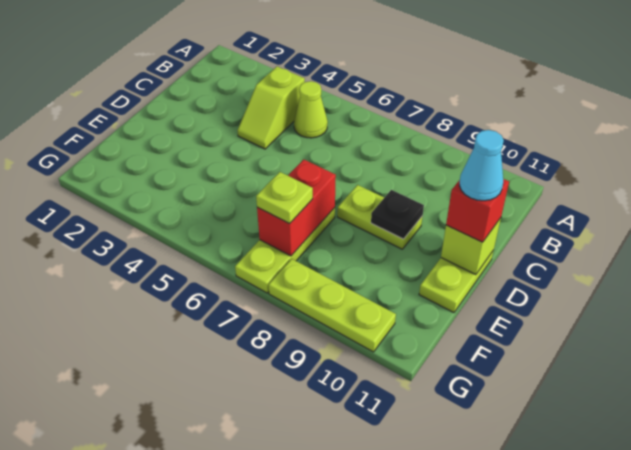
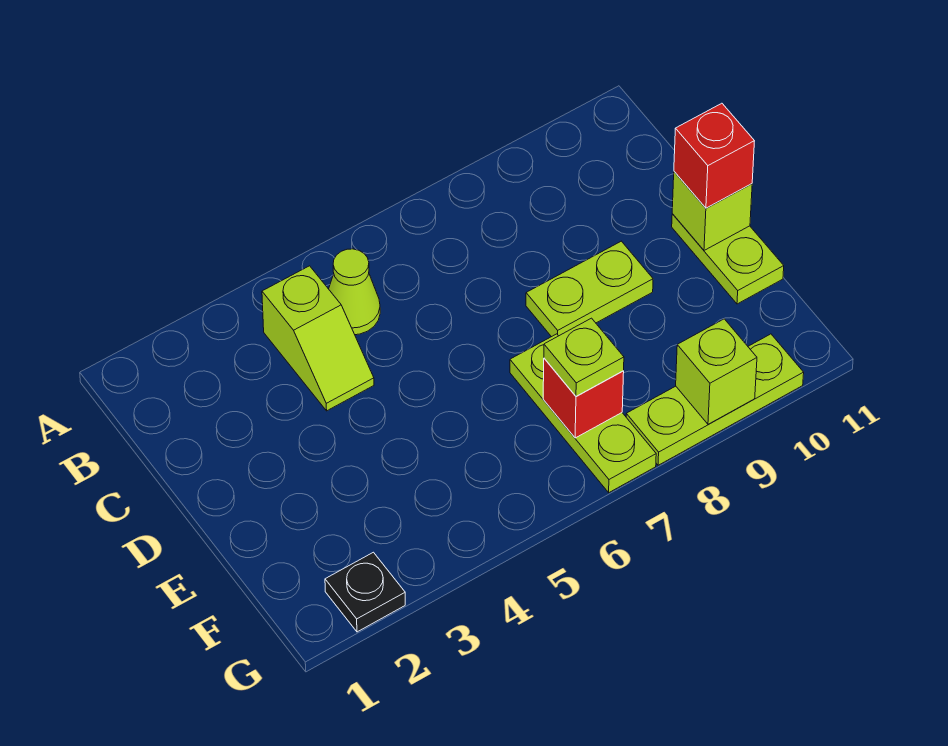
black 1x1 plate [371,190,424,239] -> black 1x1 plate moved to [325,552,405,632]
cyan 1x1 cone [459,130,504,201] -> none
red 1x2 brick [257,159,336,256] -> red 1x1 brick [543,358,624,438]
none -> lime 1x1 brick [676,319,757,424]

